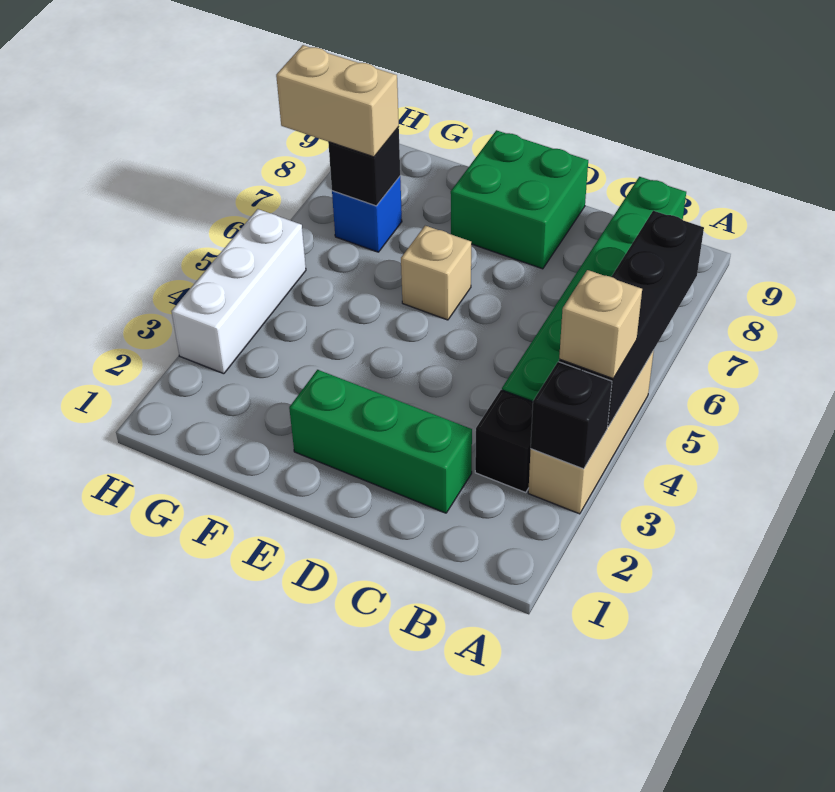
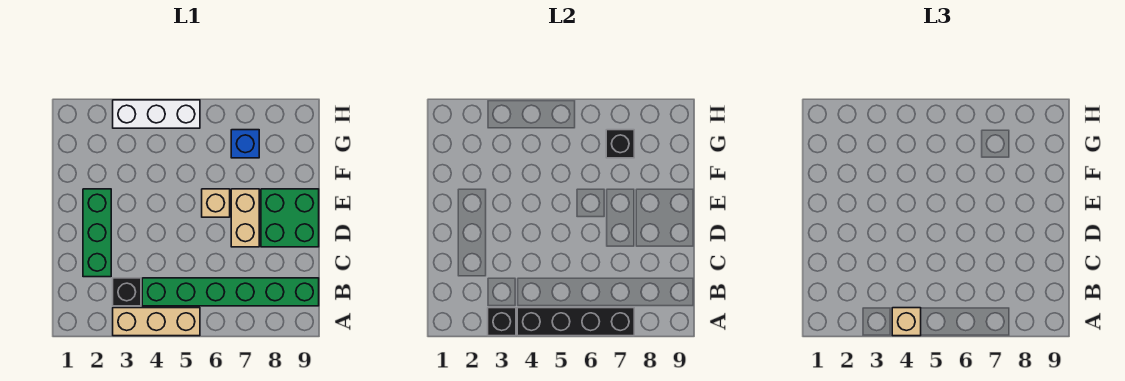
tan 1x2 brick [276,45,399,157] -> tan 1x2 brick moved to [231,189,259,247]

